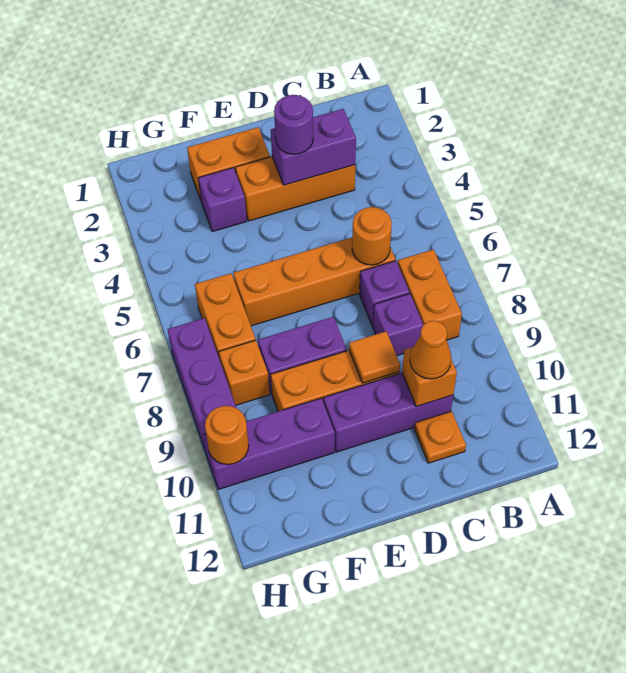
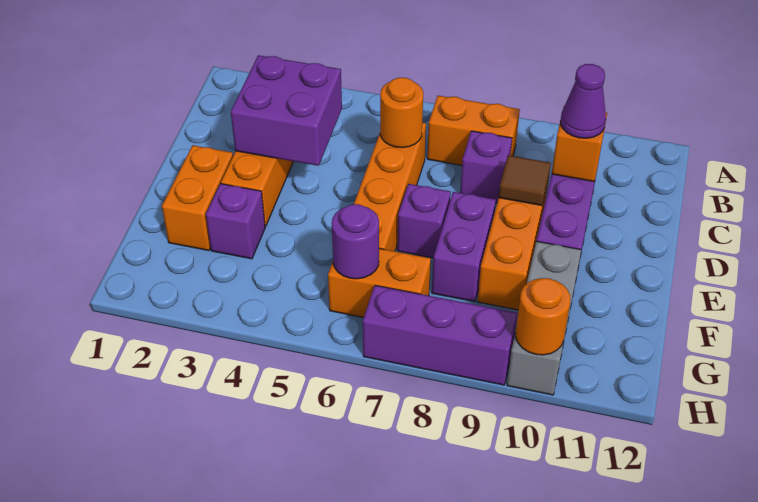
purple 1x2 brick [271,109,356,185] -> purple 2x2 brick [231,55,342,166]
purple 1x1 brick [359,261,409,326] -> purple 1x1 brick moved to [397,184,451,258]
orange 1x1 cone [410,321,451,379] -> purple 1x1 cone [561,64,606,138]
orange 1x1 plate [414,411,466,463] -> none
purple 1x1 round brick [274,95,313,154] -> purple 1x1 round brick moved to [332,204,379,279]
orange 1x1 tile [349,331,400,383] -> brown 1x1 tile [499,155,551,205]
purple 1x3 brick [203,398,335,489] -> grey 1x3 brick [507,241,581,395]
orange 1x1 brick [219,340,270,405] -> none

